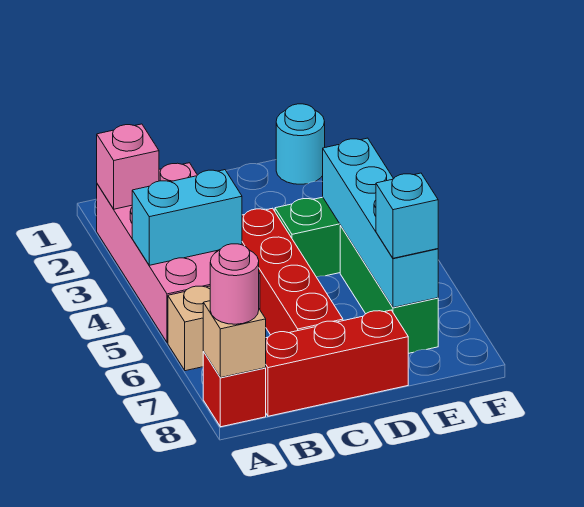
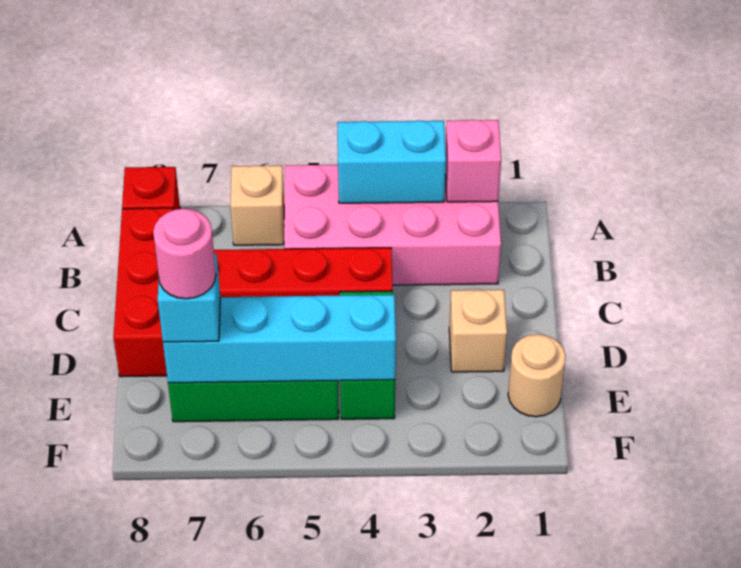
cyan 1x2 brick [132,170,242,265] -> cyan 1x2 brick turned to [338,120,446,203]
tan 1x1 brick [203,301,266,378] -> tan 1x1 brick moved to [449,290,507,372]
pink 1x1 round brick [210,244,259,324] -> pink 1x1 round brick moved to [153,209,216,299]
cyan 1x1 round brick [276,104,325,184] -> tan 1x1 round brick [508,334,566,417]

